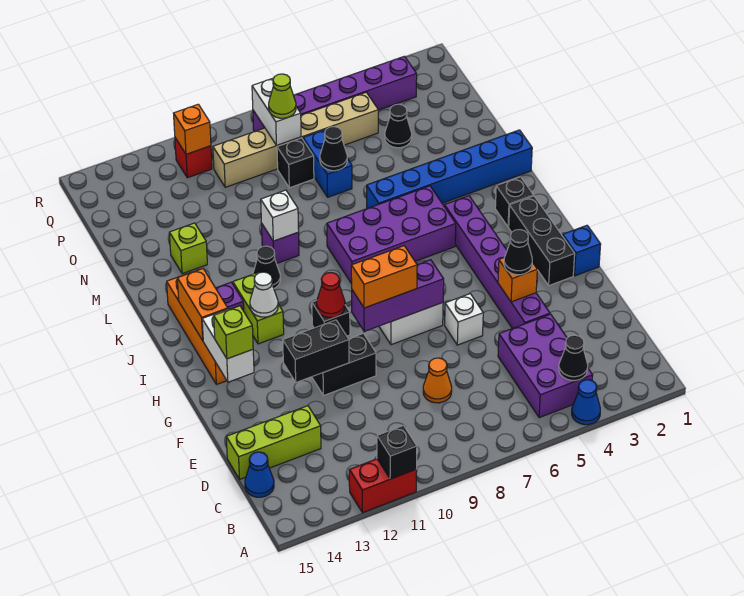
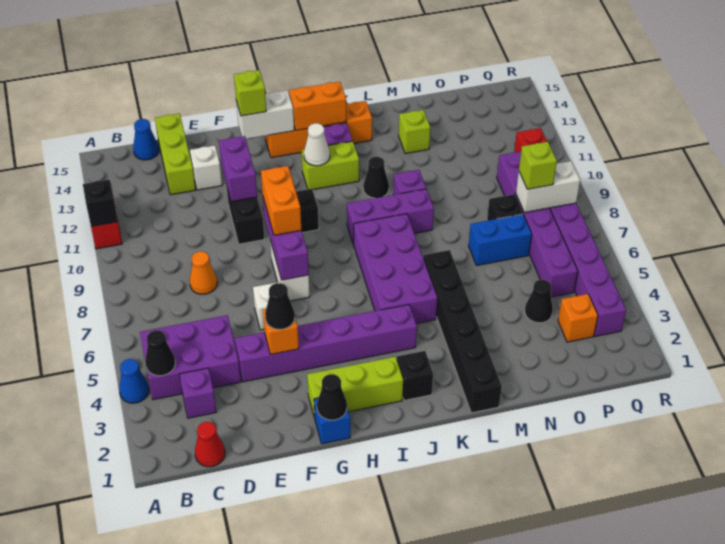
none -> purple 1x1 brick [180,368,216,418]
black 1x2 brick [283,320,349,383] -> purple 1x2 brick [219,136,257,202]
black 1x3 brick [509,196,575,285] -> lime 1x3 brick [307,357,403,418]
red 1x1 cone [317,273,345,317] -> red 1x1 cone moved to [195,422,225,467]
none -> purple 1x3 brick [347,189,434,244]
blue 1x6 brick [367,130,532,209] -> black 1x6 brick [423,250,502,413]
white 1x1 brick [261,190,299,241] -> white 1x1 brick moved to [190,146,222,190]
black 1x1 cone [320,127,347,171] -> black 1x1 cone moved to [317,374,347,420]
tan 1x6 brick [213,92,378,187] -> purple 1x6 brick [497,152,578,297]
lime 1x1 cone [269,74,296,118] -> lime 1x1 brick [519,142,557,189]
orange 1x1 brick [174,104,211,154] -> orange 1x1 brick moved to [558,294,598,342]

